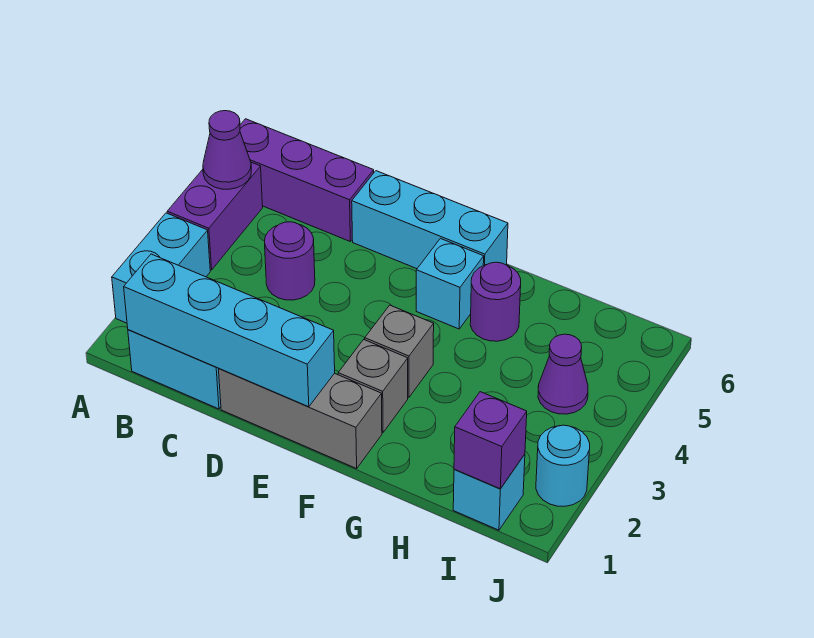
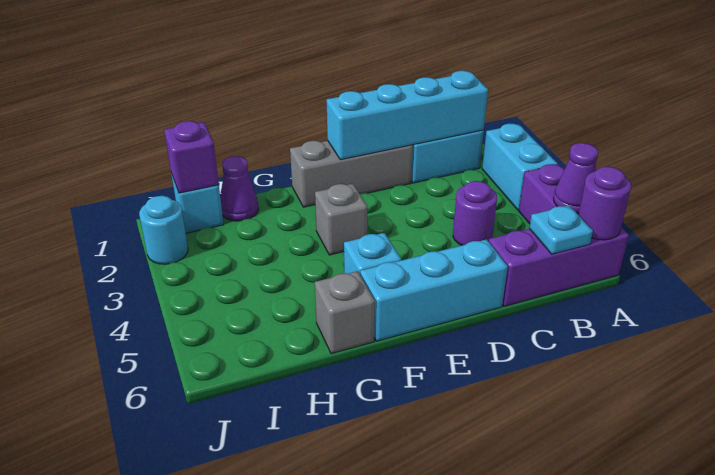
none -> cyan 1x1 plate [529,206,593,254]
grey 1x1 brick [338,340,408,433] -> grey 1x1 brick moved to [315,271,375,354]
purple 1x1 round brick [470,262,521,341] -> purple 1x1 round brick moved to [578,167,631,240]
purple 1x1 cone [538,334,588,414] -> purple 1x1 cone moved to [221,156,259,221]

